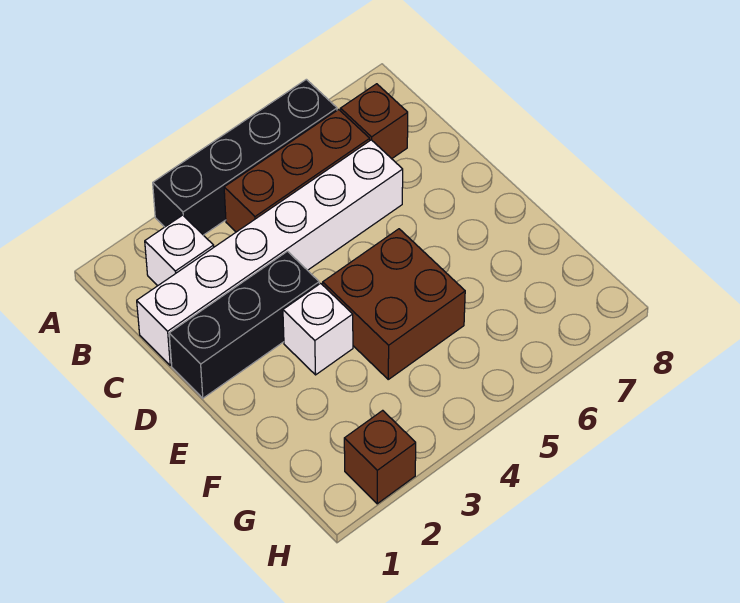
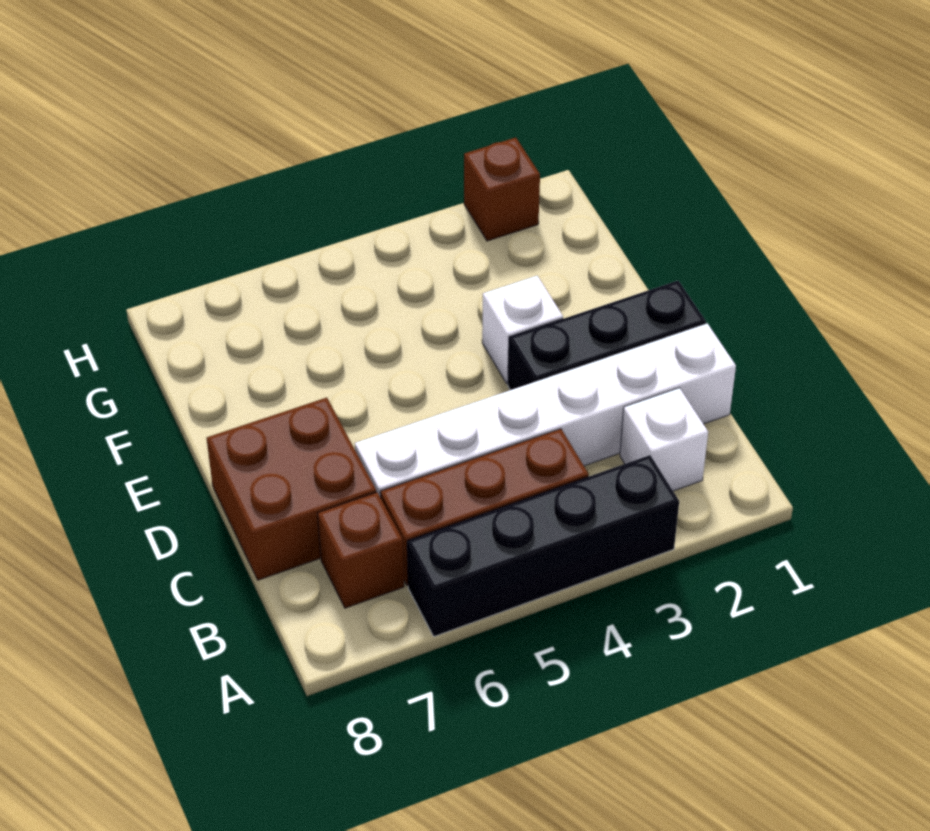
brown 2x2 brick [323,229,465,379] -> brown 2x2 brick moved to [207,398,376,580]

